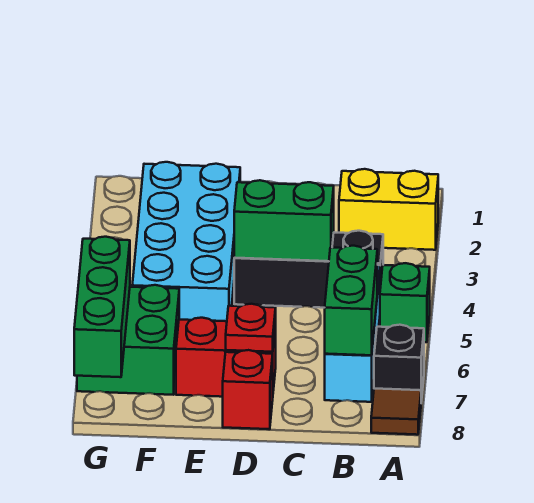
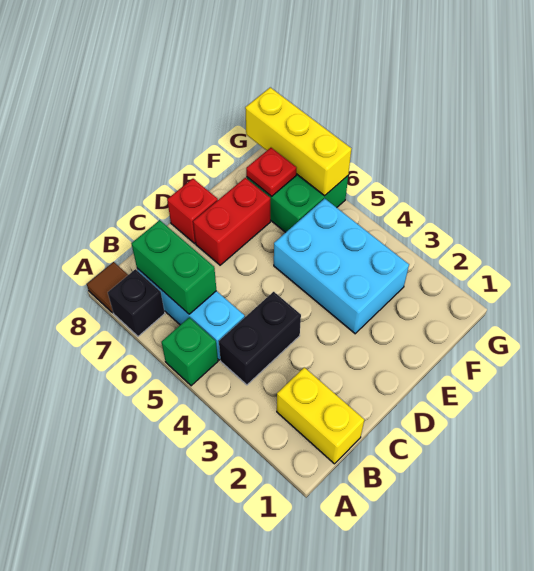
yellow 1x2 brick [339,169,438,250] -> yellow 1x2 brick turned to [277,367,364,464]
black 1x3 brick [234,231,383,308] -> black 1x2 brick [219,292,301,385]
green 1x2 brick [234,180,334,261] -> none
red 1x1 plate [226,304,276,352] -> red 1x1 plate moved to [246,148,296,196]
cyan 2x4 brick [132,162,240,321] -> cyan 2x3 brick [274,198,409,334]
green 1x3 brick [74,237,130,377] -> yellow 1x3 brick [245,87,351,196]

